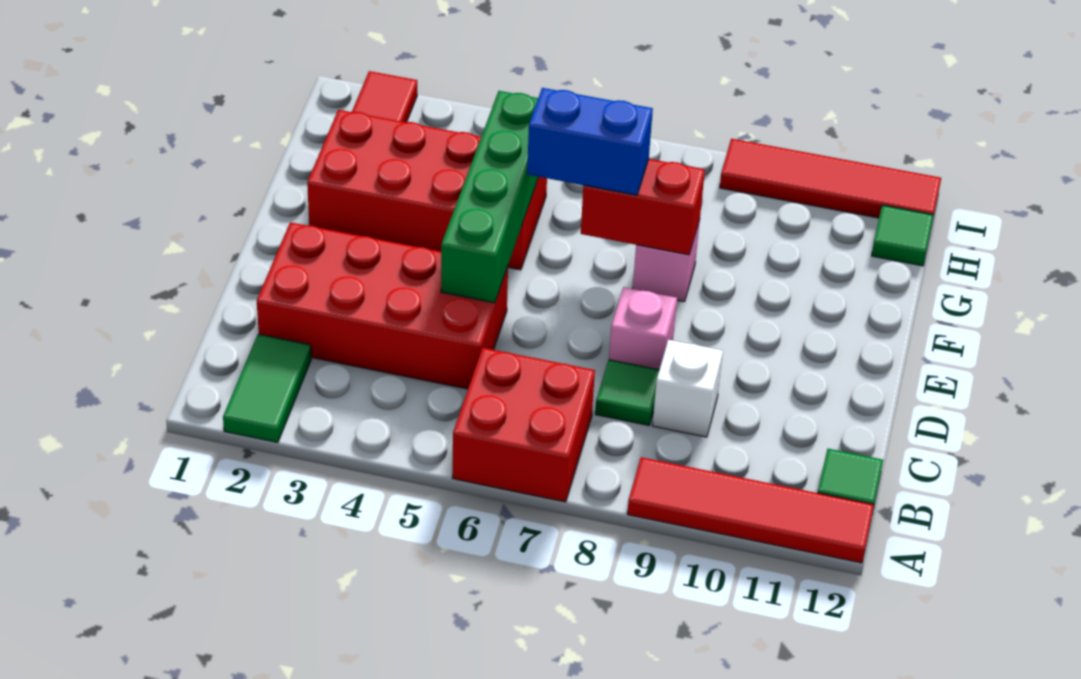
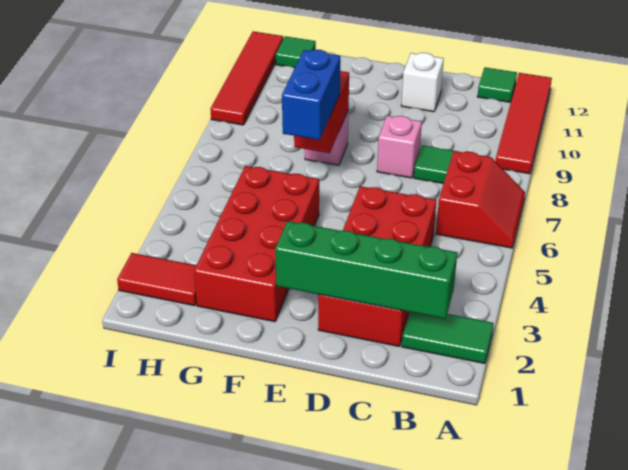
red 2x2 brick [452,348,595,502] -> red 2x2 slope [436,151,525,248]
white 1x1 brick [652,340,723,437] -> white 1x1 brick moved to [401,53,444,112]
green 1x4 brick [441,91,538,303] -> green 1x4 brick moved to [275,221,457,319]

